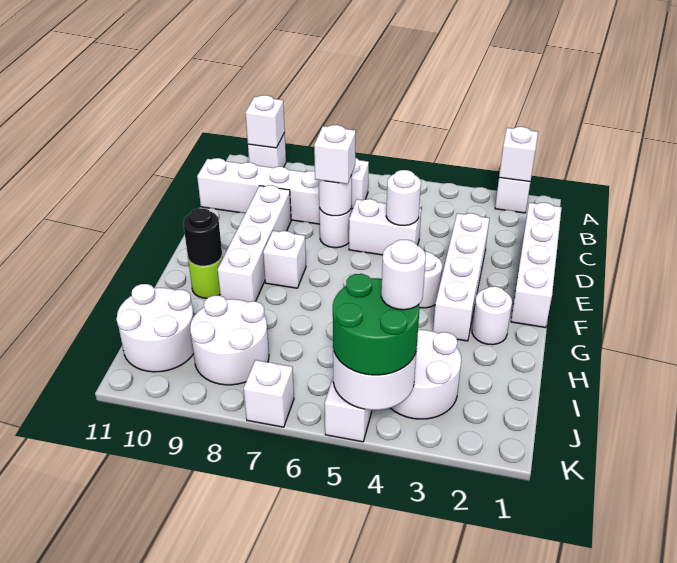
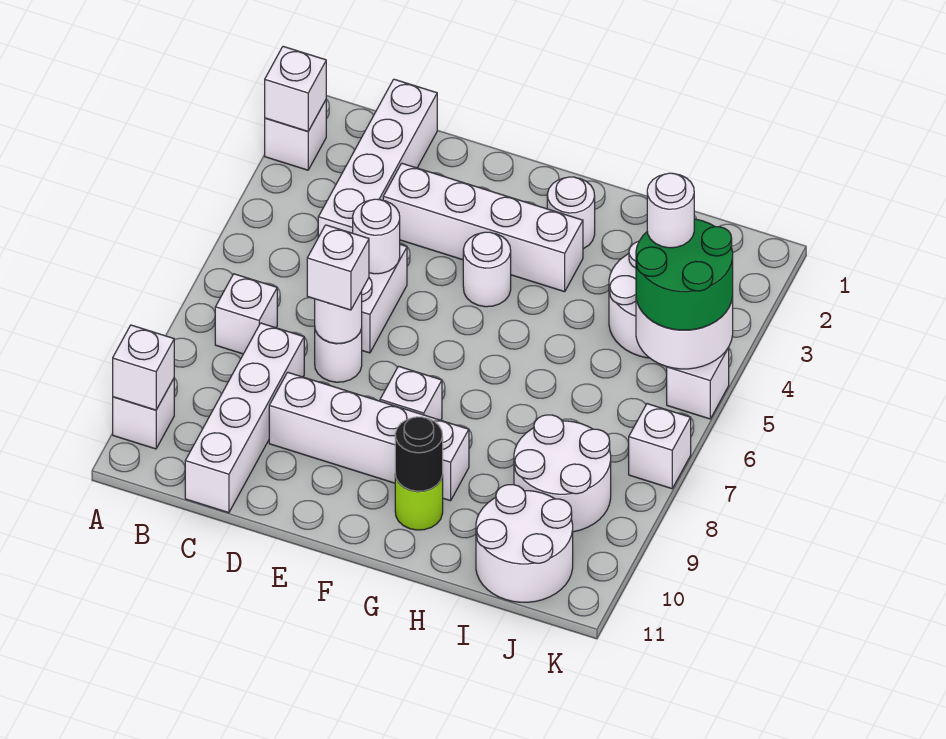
white 1x4 brick [511,202,562,328] -> white 1x4 brick turned to [318,79,437,237]

